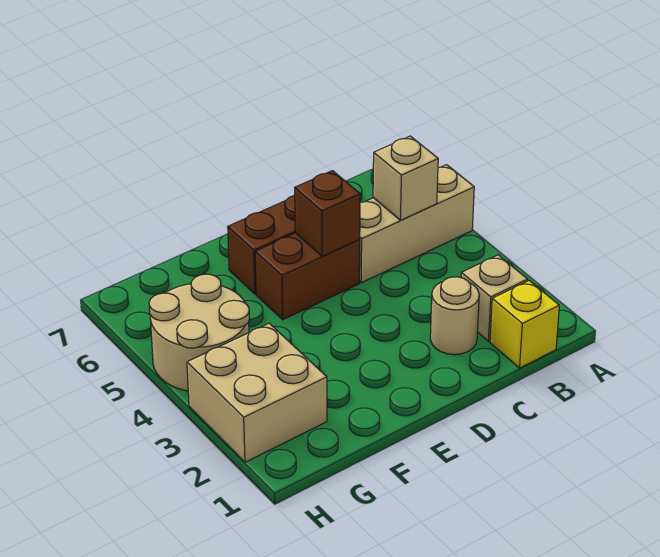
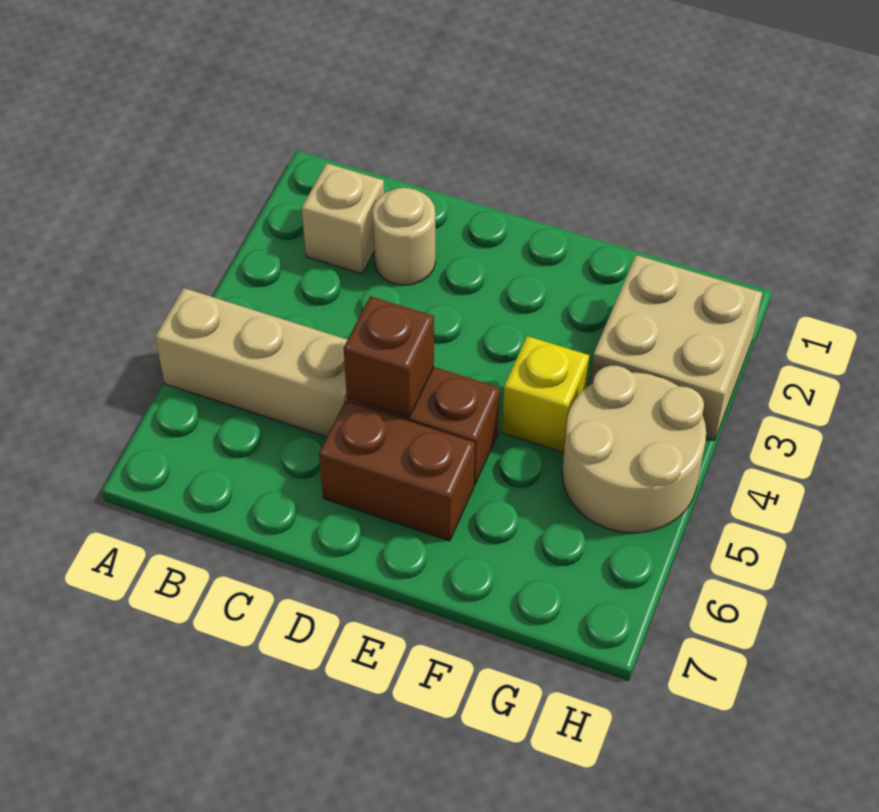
yellow 1x1 brick [490,281,559,368] -> yellow 1x1 brick moved to [502,336,589,452]
tan 1x1 brick [373,136,438,220] -> none

